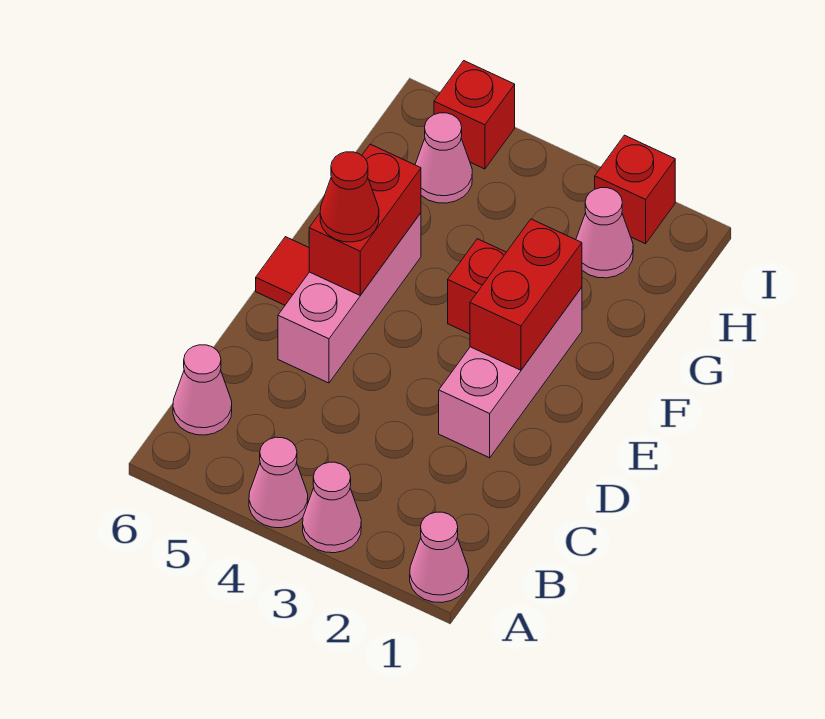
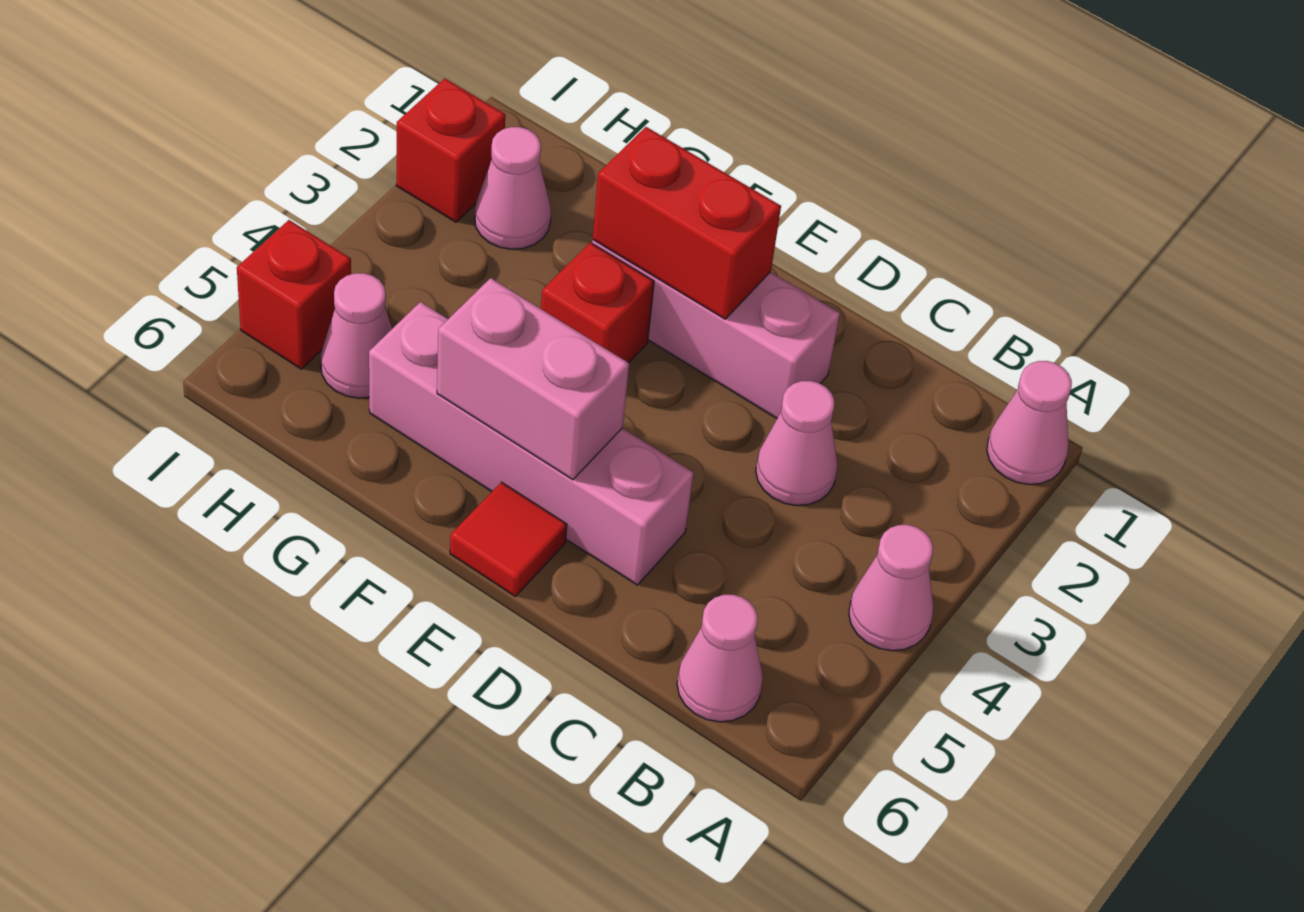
pink 1x1 cone [303,462,361,553] -> pink 1x1 cone moved to [756,381,838,505]
pink 1x3 brick [278,213,421,383] -> pink 1x4 brick [369,302,694,585]
red 1x2 brick [309,144,421,295] -> pink 1x2 brick [437,278,629,480]
red 1x1 cone [320,152,379,242] -> none

